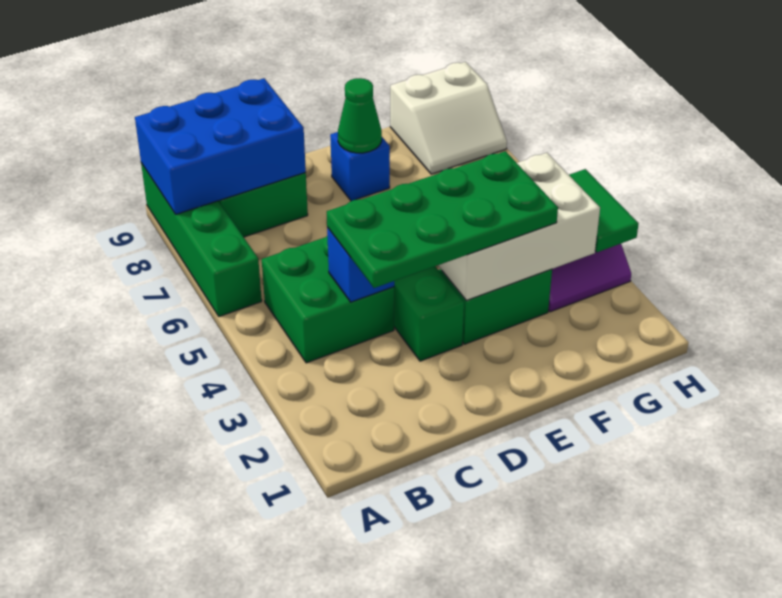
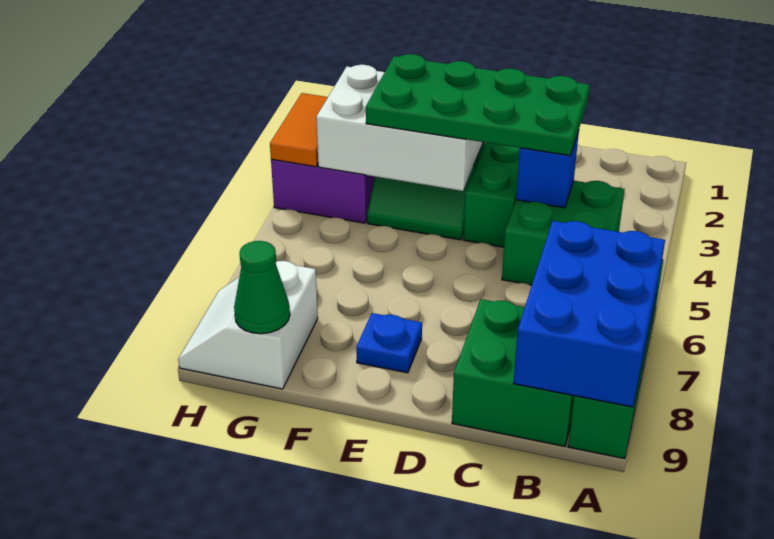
blue 2x3 brick [135,78,306,214] -> blue 2x3 brick turned to [514,221,665,407]
blue 1x1 brick [330,132,390,201] -> blue 1x1 plate [356,313,422,373]
green 1x1 cone [338,78,382,153] -> green 1x1 cone moved to [234,241,290,334]
white 2x2 slope [390,62,507,174] -> white 2x2 slope turned to [178,261,318,389]
green 1x2 tile [569,169,639,252] -> orange 1x2 tile [270,93,328,167]

